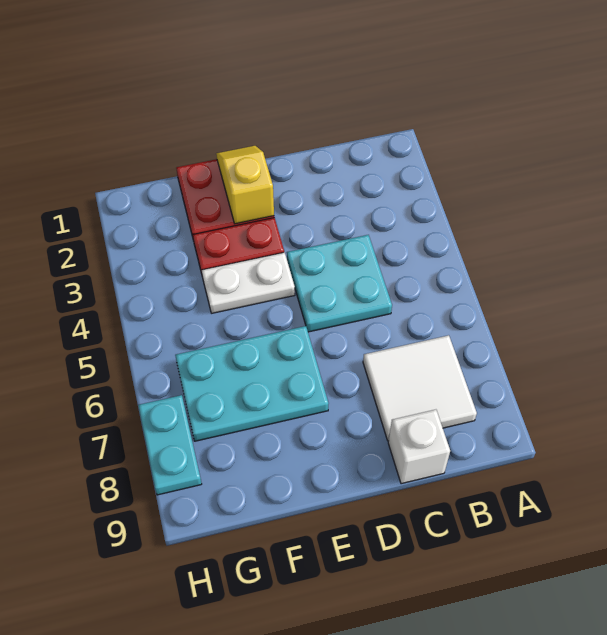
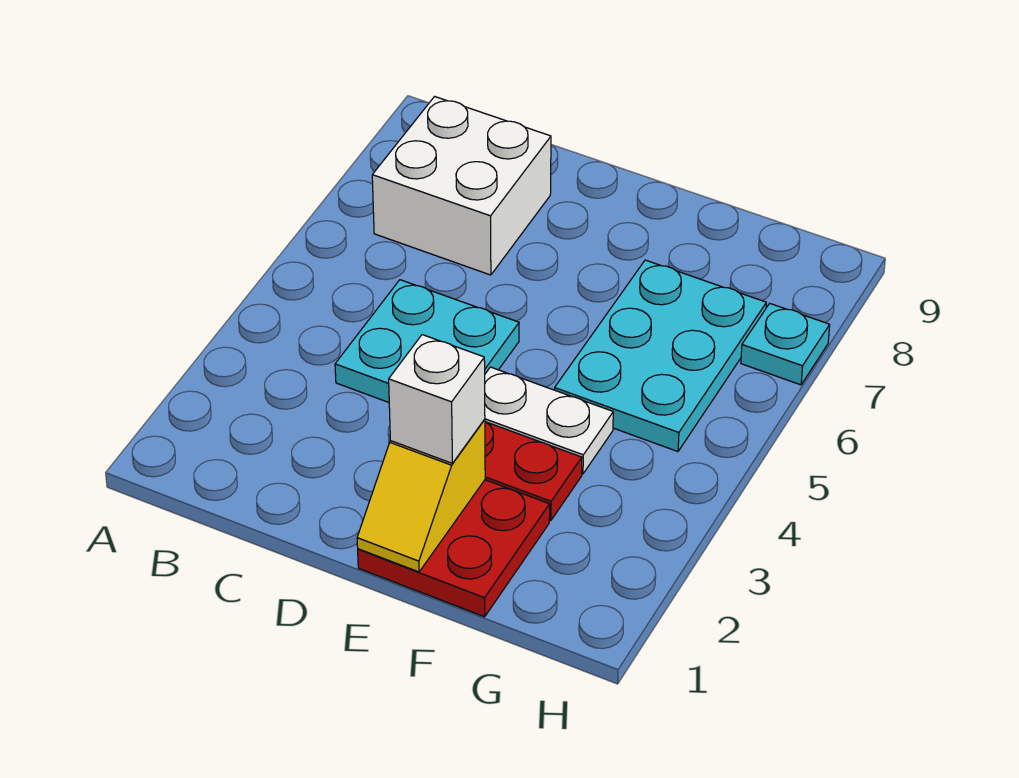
white 2x2 tile [363,335,477,441] -> white 2x2 brick [372,97,551,275]
white 1x1 brick [388,410,450,484] -> white 1x1 brick moved to [389,335,485,463]
cyan 2x3 plate [175,326,329,441] -> cyan 2x3 plate turned to [555,260,766,452]
cyan 1x2 plate [138,395,202,495] -> cyan 1x1 plate [741,304,830,385]

